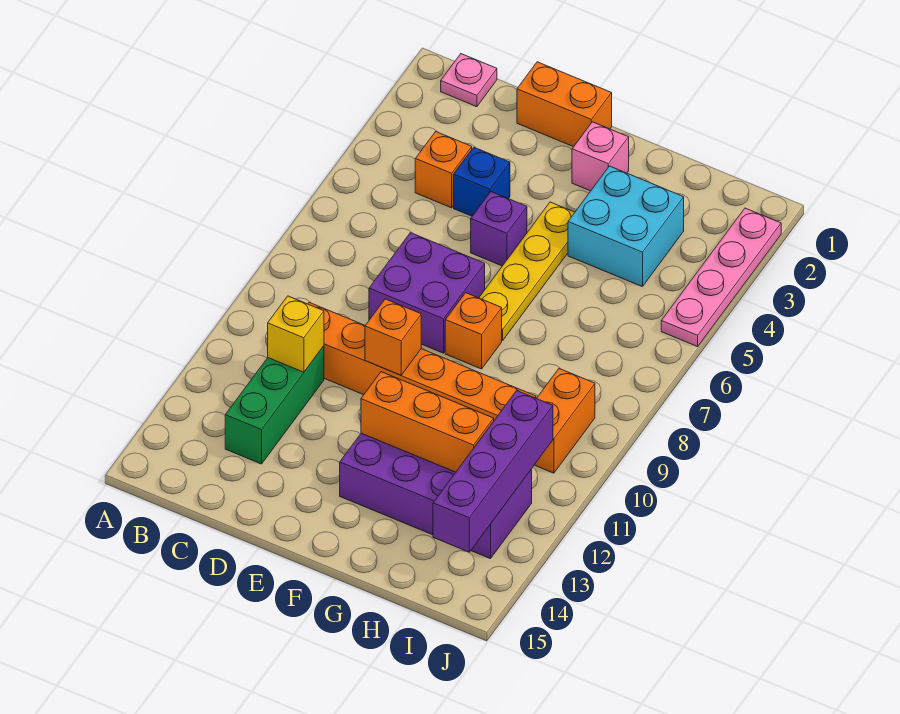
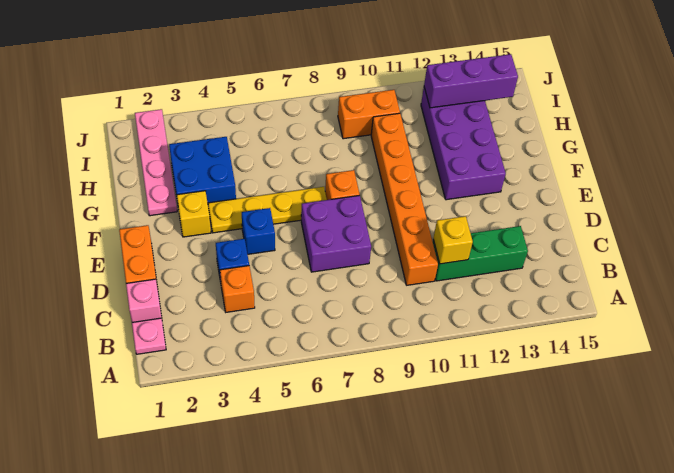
purple 1x1 brick [471,192,527,266] -> blue 1x1 brick [242,208,275,254]
orange 1x1 brick [365,299,421,375] -> none
pink 1x1 brick [572,122,629,191] -> pink 1x1 brick moved to [126,279,162,322]
none -> yellow 1x1 brick [177,191,211,237]
orange 1x3 brick [361,372,494,472] -> none
cyan 2x2 brick [568,166,684,287] -> blue 2x2 brick [169,137,236,203]
purple 1x4 brick [433,391,553,552] -> purple 1x3 brick [424,54,518,108]
pink 1x4 plate [661,208,781,347] -> pink 1x4 plate turned to [135,109,177,216]

